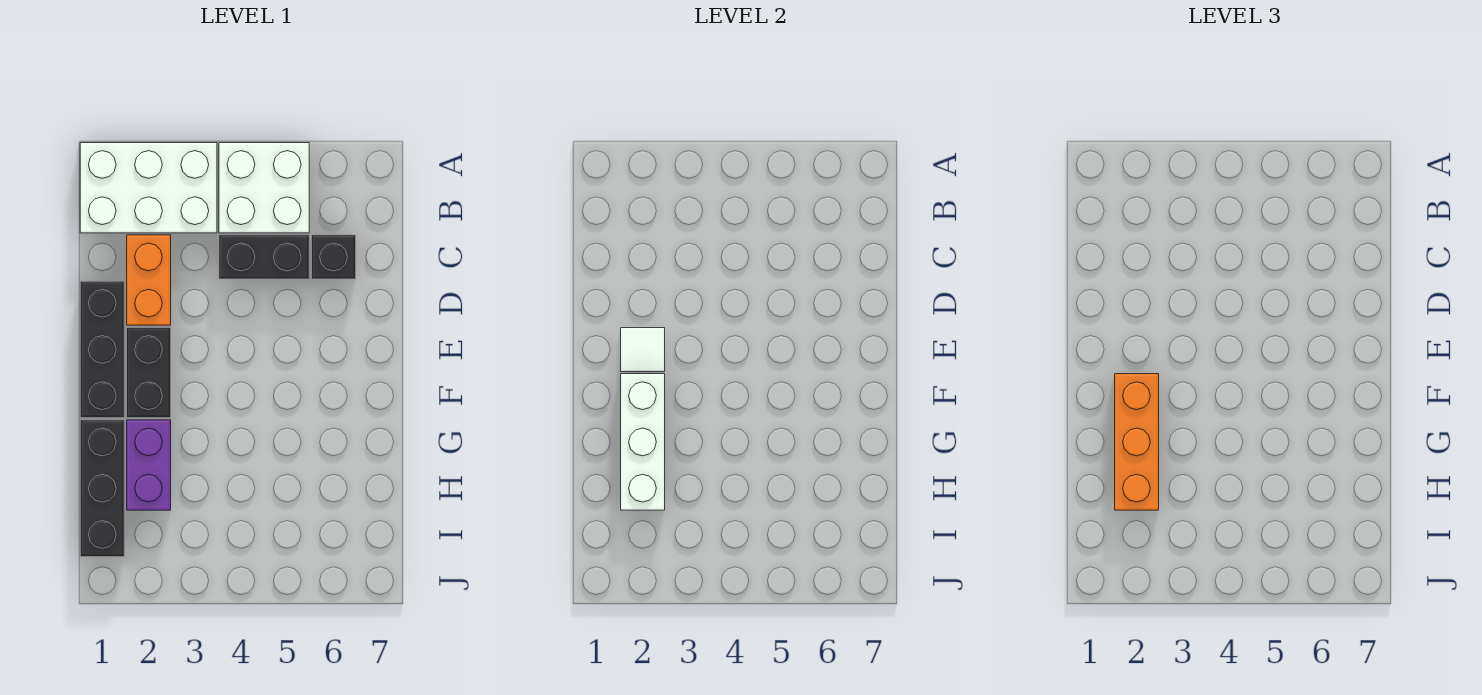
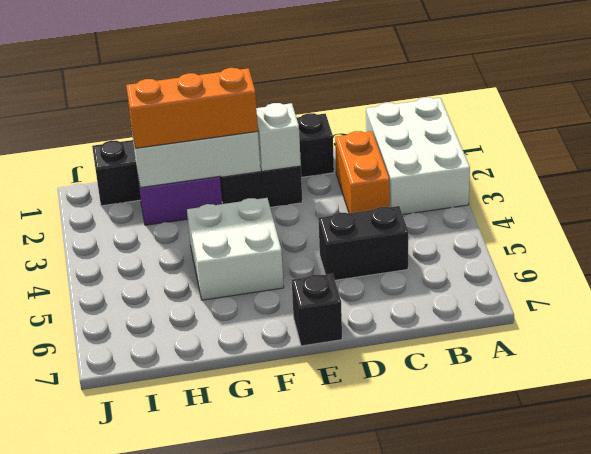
white 2x2 brick [219,143,309,233] -> white 2x2 brick moved to [187,198,284,300]
orange 1x2 brick [127,235,171,325] -> orange 1x2 brick turned to [335,131,390,213]
black 1x2 brick [219,235,309,279] -> black 1x2 brick turned to [318,206,408,280]
black 1x1 brick [312,235,356,279] -> black 1x1 brick moved to [292,273,342,346]
white 1x1 tile [621,328,665,372] -> white 1x1 brick [256,103,301,170]

